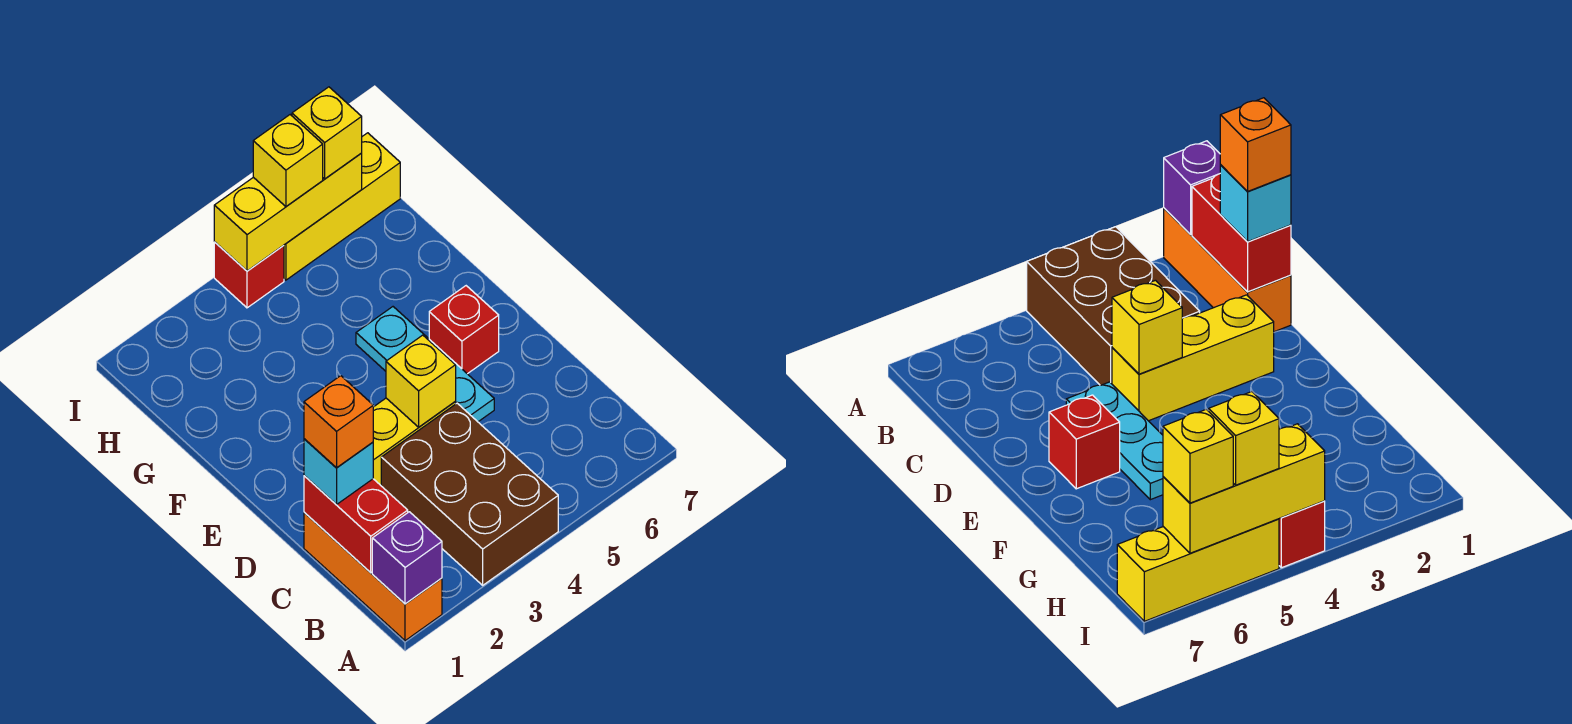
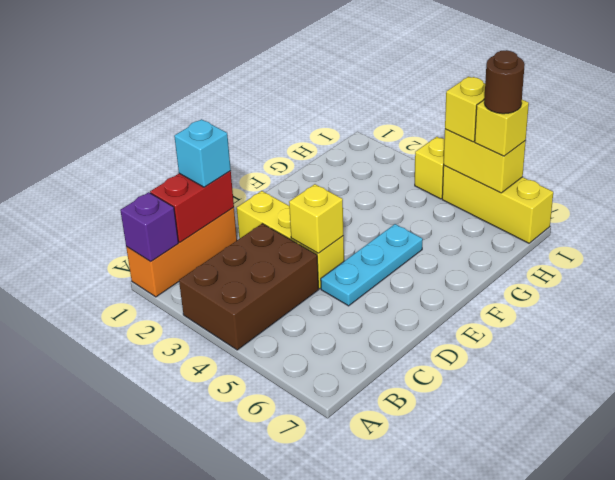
orange 1x1 brick [304,376,373,468] -> none
red 1x1 brick [429,286,499,374] -> none
red 1x1 brick [214,242,284,308] -> yellow 1x1 brick [415,137,444,199]
yellow 1x3 brick [214,154,362,271] -> yellow 1x2 brick [444,129,526,193]
none -> brown 1x1 round brick [484,50,525,114]

